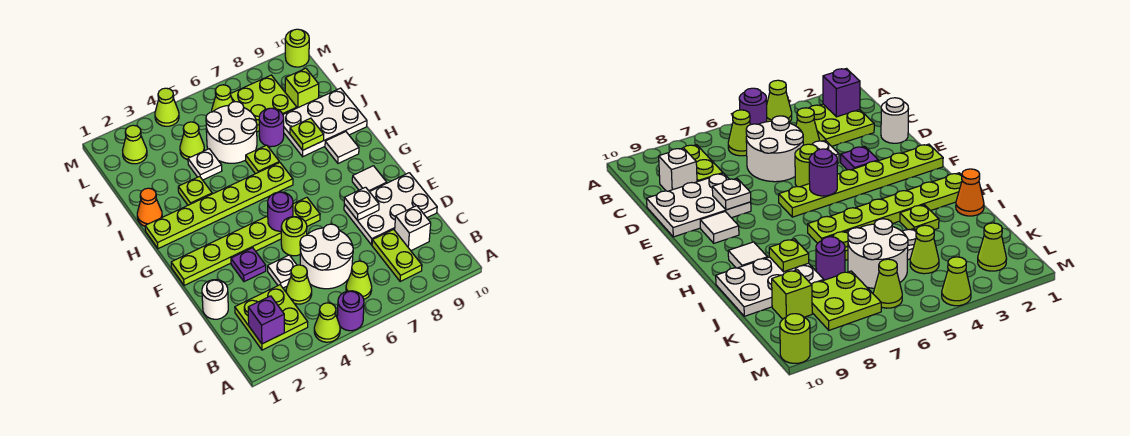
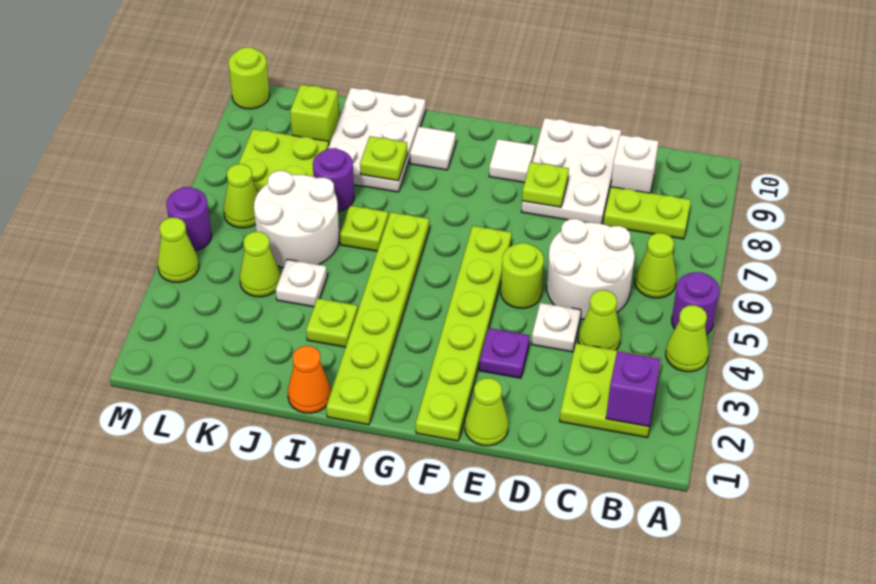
white 1x1 round brick [202,280,228,319] -> none
white 1x1 plate [344,187,379,220] -> lime 1x1 plate [522,162,569,207]
purple 1x1 round brick [268,192,293,231] -> purple 1x1 round brick moved to [166,187,212,251]
lime 1x1 cone [123,125,147,164] -> lime 1x1 cone moved to [465,378,508,446]

